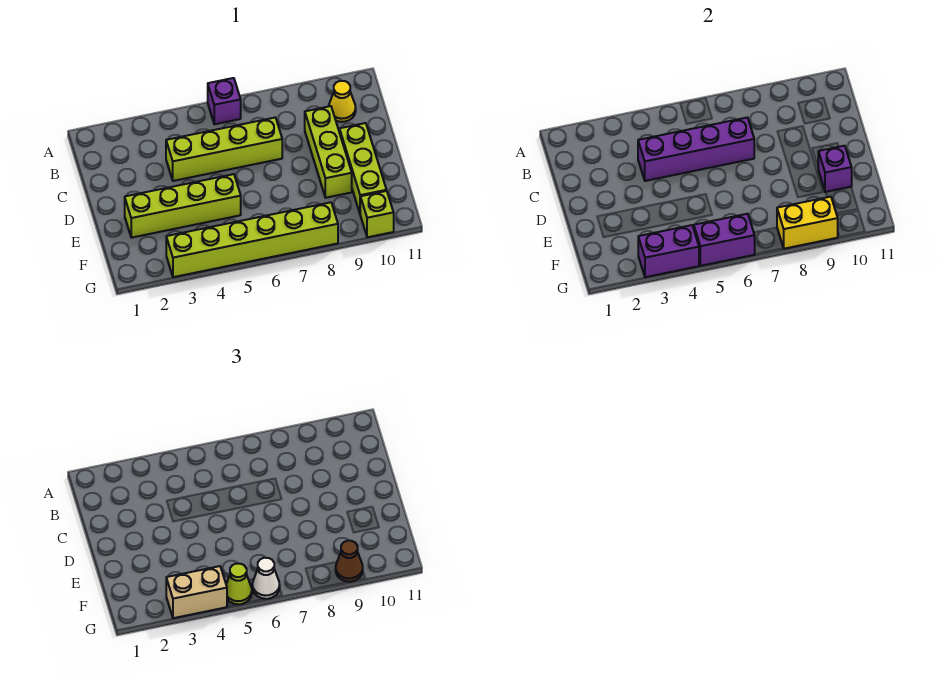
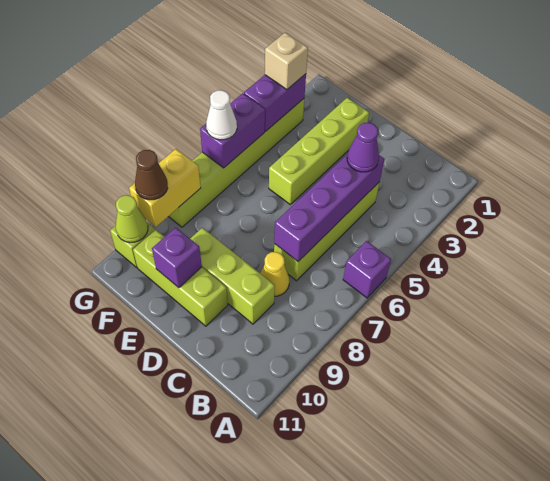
yellow 1x1 cone [329,81,356,122] -> yellow 1x1 cone moved to [260,252,289,296]
none -> purple 1x1 cone [347,123,379,172]
tan 1x2 brick [166,566,227,618] -> tan 1x1 brick [265,32,308,90]
lime 1x1 cone [226,564,252,604] -> lime 1x1 cone moved to [116,195,148,243]

